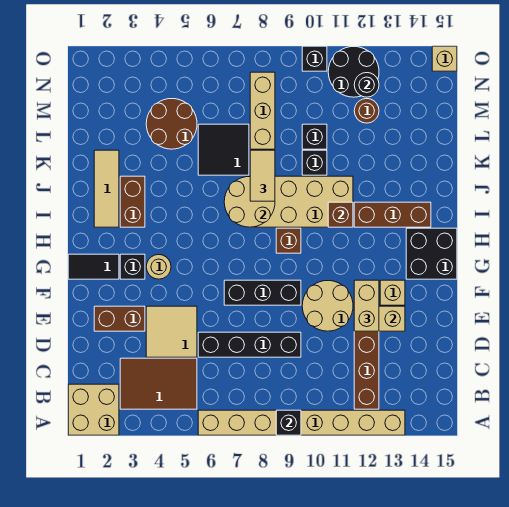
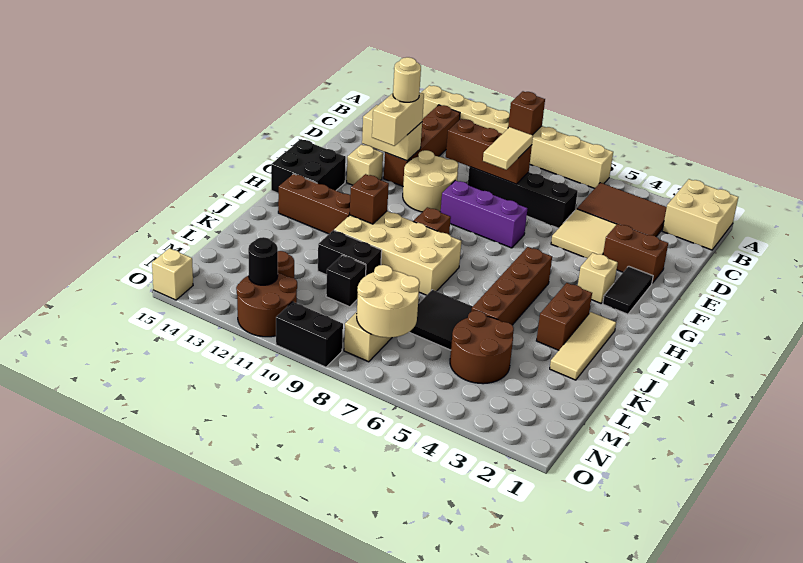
black 1x1 brick [276,410,301,435] -> brown 1x1 brick [508,91,545,135]
none -> brown 1x3 brick [446,119,532,184]
black 1x3 brick [224,280,301,305] -> purple 1x3 brick [441,180,528,248]
black 1x2 tile [68,254,119,279] -> black 1x2 tile turned to [603,266,653,314]
black 1x1 brick [120,254,145,279] -> tan 1x1 brick [578,253,618,303]
tan 1x1 round brick [146,255,171,279] -> tan 1x1 round brick moved to [393,57,421,102]
none -> brown 1x4 brick [471,247,552,325]
tan 2x2 round brick [224,177,275,227] -> tan 2x2 round brick moved to [357,265,420,338]
tan 1x2 tile [250,150,275,201] -> tan 1x2 tile moved to [483,127,533,170]
black 1x1 brick [302,150,327,175] -> black 1x2 brick [318,230,382,275]
black 2x2 round brick [328,47,379,97] -> brown 2x2 round brick [236,273,297,337]
black 1x1 brick [302,46,327,71] -> black 1x2 brick [276,302,343,367]

